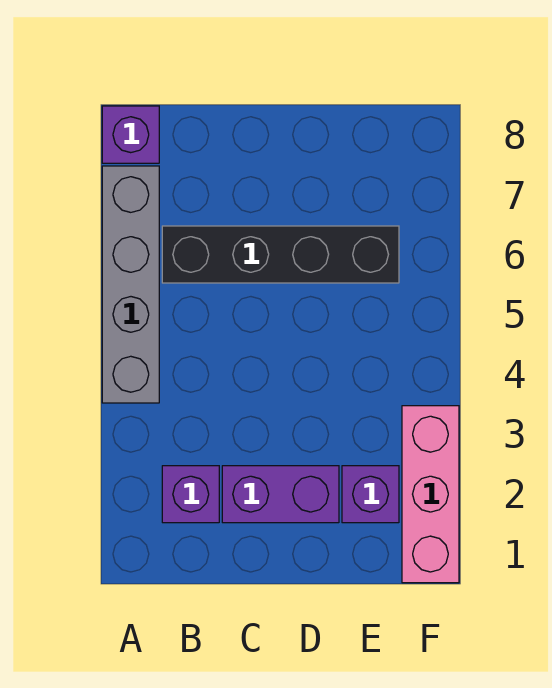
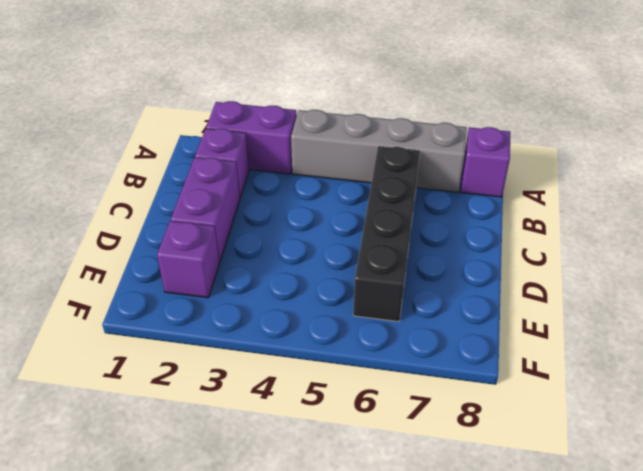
none -> purple 1x2 brick [206,101,297,174]
pink 1x3 brick [402,406,459,583] -> none

